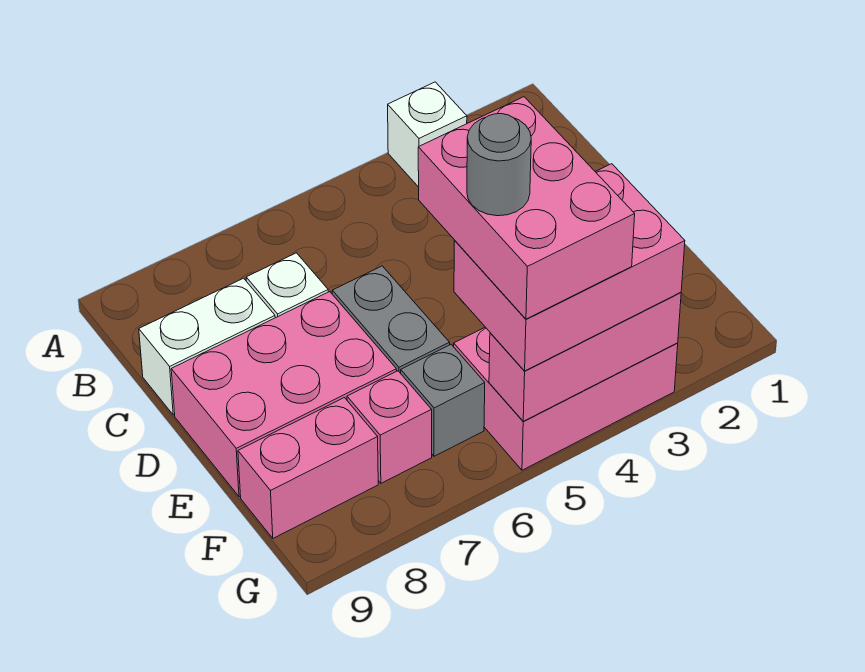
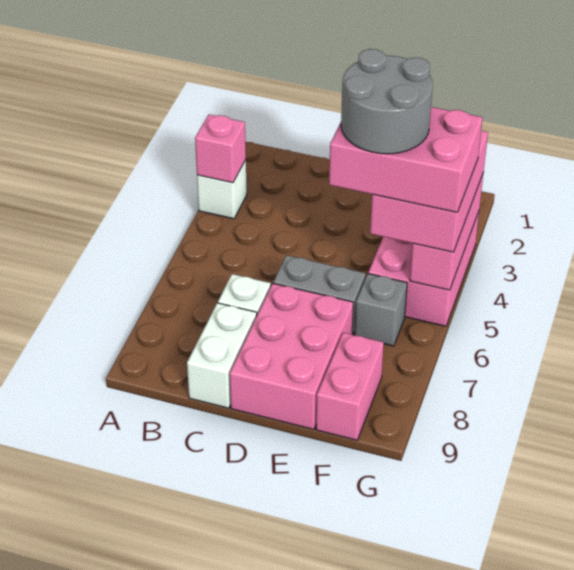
grey 1x1 round brick [467,114,531,216] -> grey 2x2 round brick [341,49,433,154]
pink 1x1 brick [347,371,432,483] -> pink 1x1 brick moved to [195,115,246,183]

